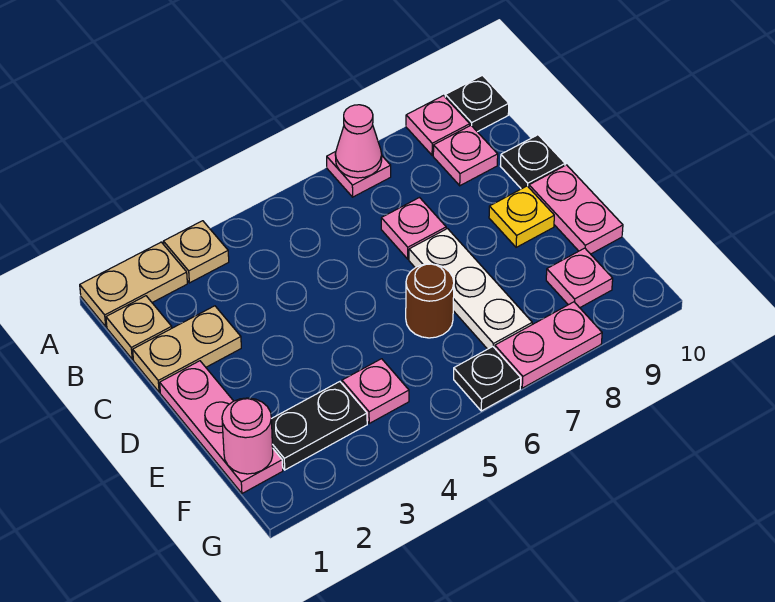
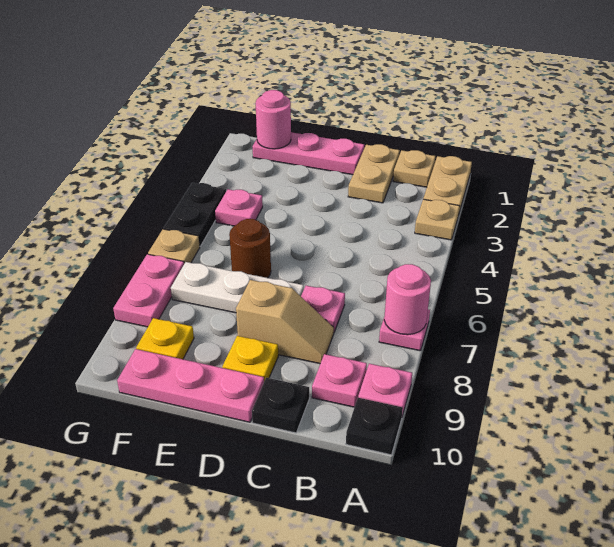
pink 1x1 cone [335,105,382,178] -> pink 1x1 round brick [384,264,431,335]
none -> tan 1x2 slope [236,280,334,364]
pink 1x2 plate [529,165,623,254] -> pink 1x3 plate [117,349,264,422]
black 1x2 plate [271,382,367,470] -> black 1x2 plate moved to [164,183,226,246]
pink 1x1 plate [546,248,613,308] -> yellow 1x1 plate [136,318,194,359]
black 1x1 plate [454,347,521,411] -> tan 1x1 plate [148,229,200,264]

